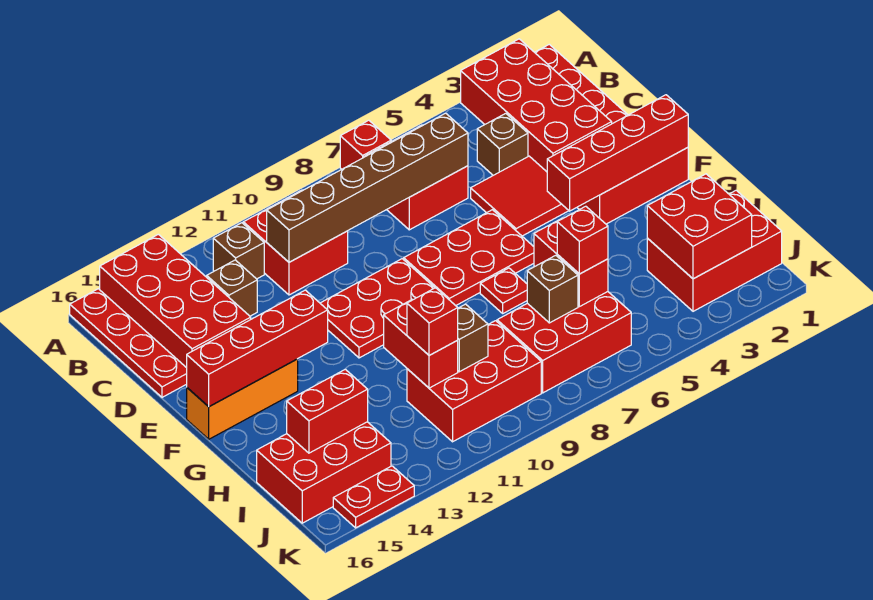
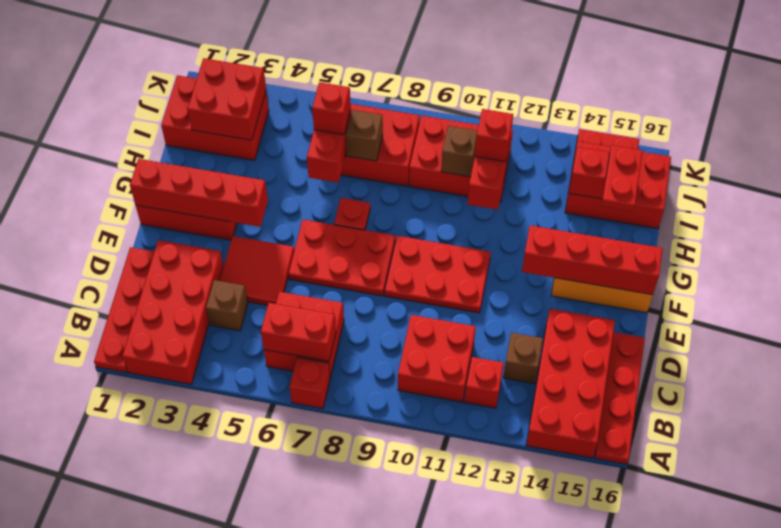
none -> red 1x2 brick [261,303,336,361]
brown 1x1 brick [213,223,264,279] -> red 1x1 brick [464,357,504,408]
brown 1x6 brick [267,113,468,262] -> none
none -> red 1x2 plate [602,145,643,212]

